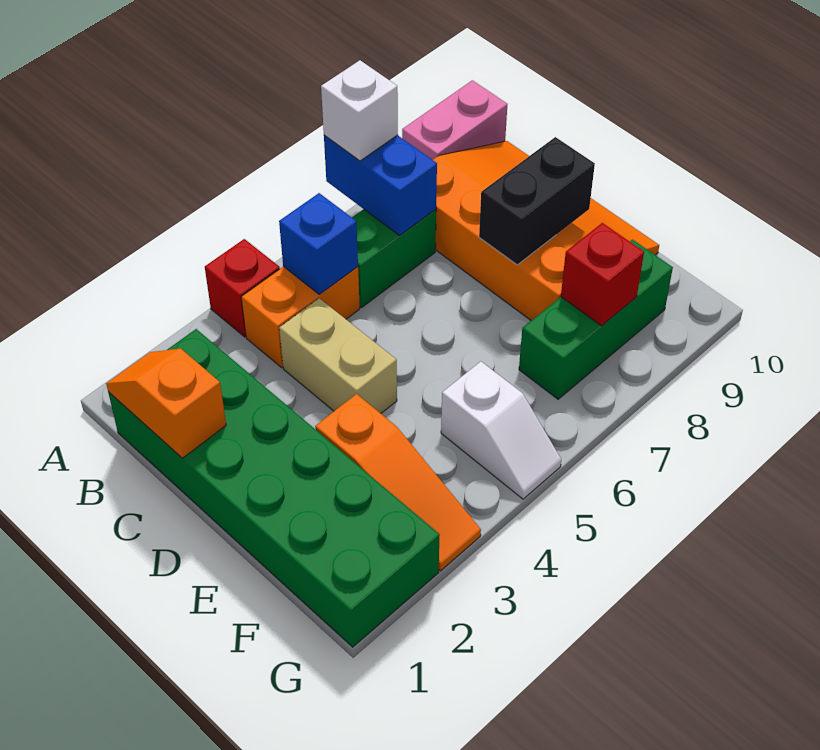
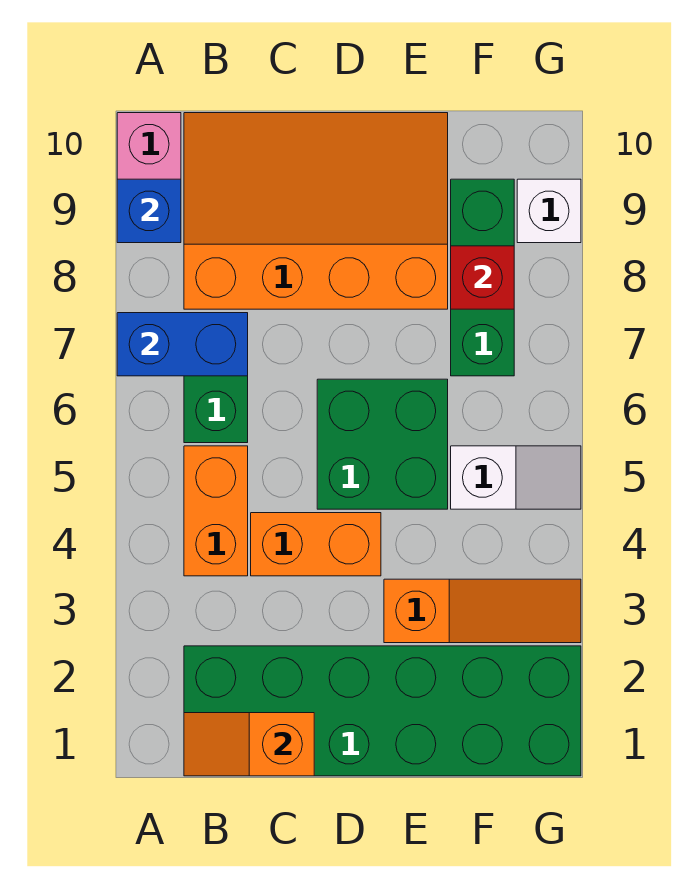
red 1x1 brick [205,239,280,337] -> none
white 1x1 brick [321,60,398,161] -> white 1x1 brick moved to [517,179,581,243]
blue 1x1 brick [279,193,358,295] -> blue 1x1 brick moved to [117,179,181,243]
tan 1x2 brick [279,298,397,413] -> orange 1x2 brick [251,513,381,576]
none -> green 2x2 brick [317,379,448,509]
black 1x2 brick [479,137,595,265] -> none

